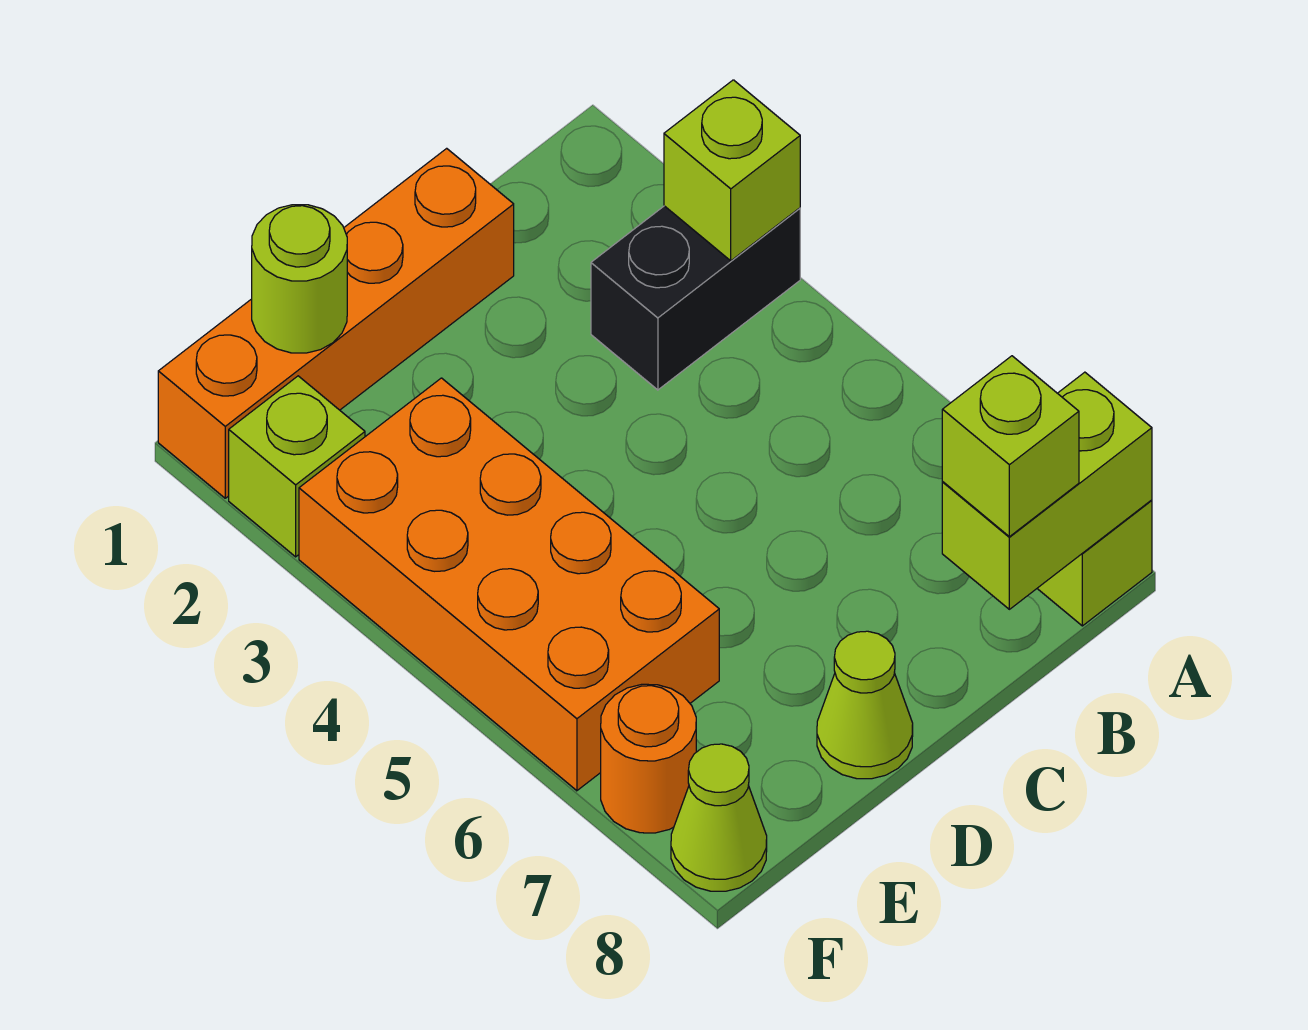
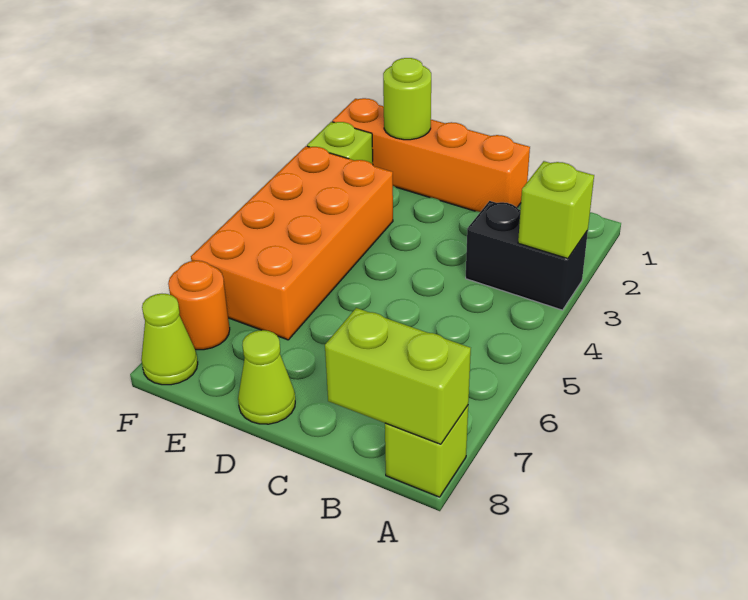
lime 1x1 brick [942,356,1079,537] -> none

